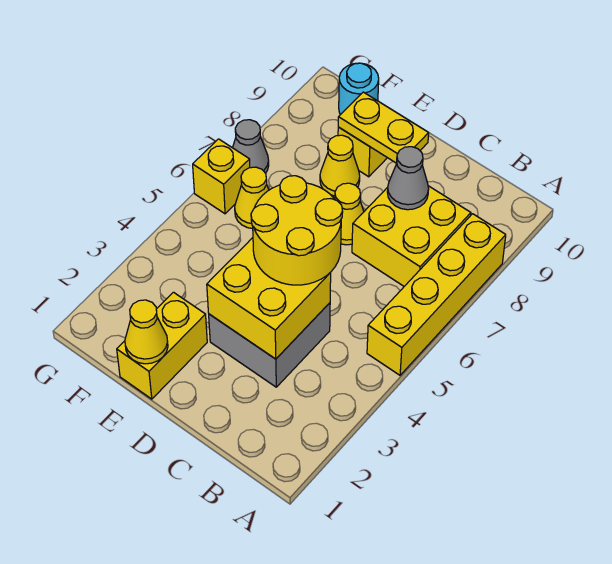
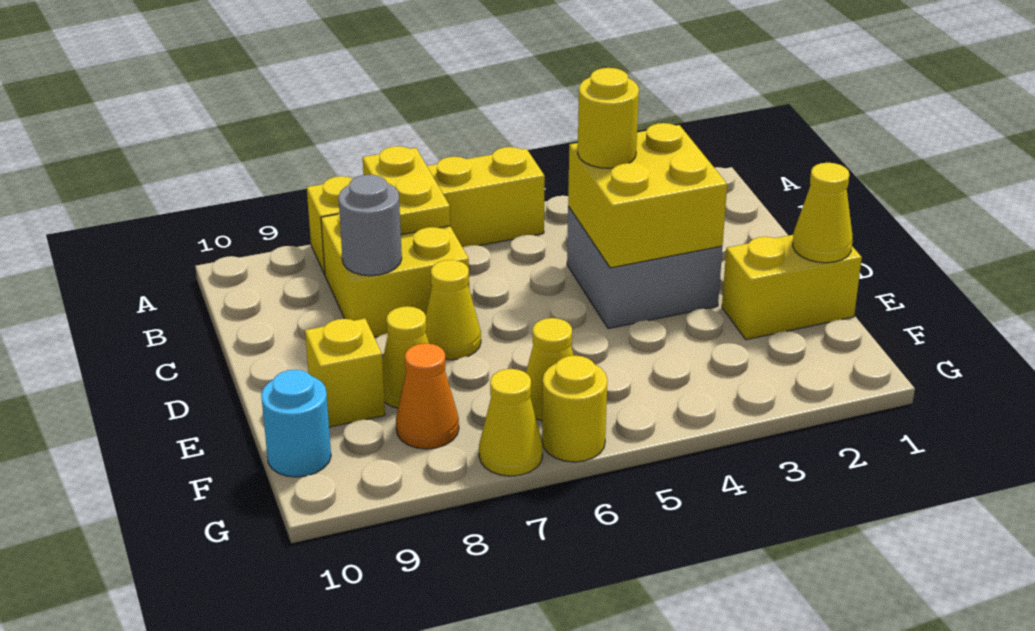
yellow 2x2 round brick [251,176,343,285] -> yellow 1x1 round brick [578,68,639,168]
grey 1x1 cone [387,147,429,210] -> grey 1x1 round brick [338,175,402,276]
yellow 1x2 plate [338,92,429,163] -> yellow 1x2 plate moved to [363,146,450,235]
none -> orange 1x1 cone [396,343,459,449]
yellow 1x1 brick [193,139,250,214] -> yellow 1x1 round brick [542,356,607,462]
grey 1x1 cone [233,120,269,173] -> yellow 1x1 cone [479,369,543,476]

